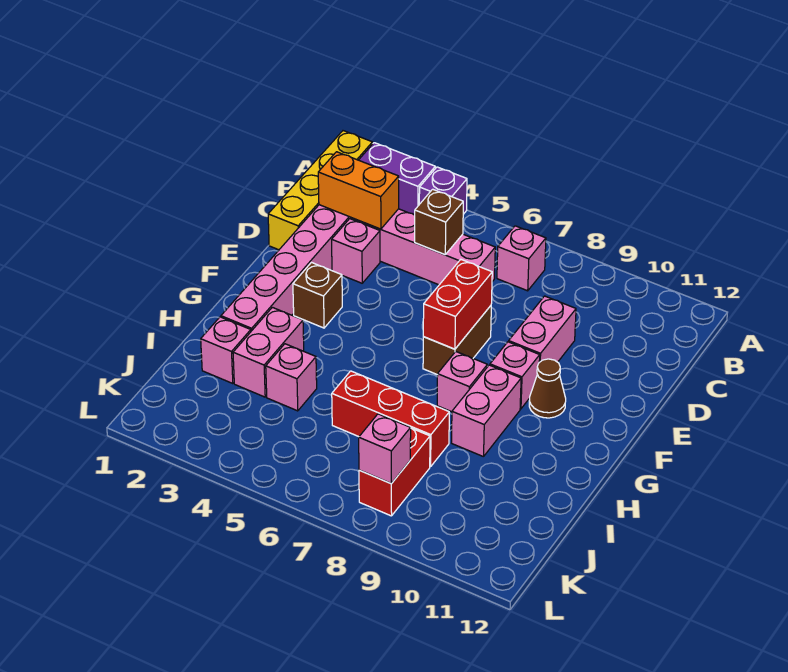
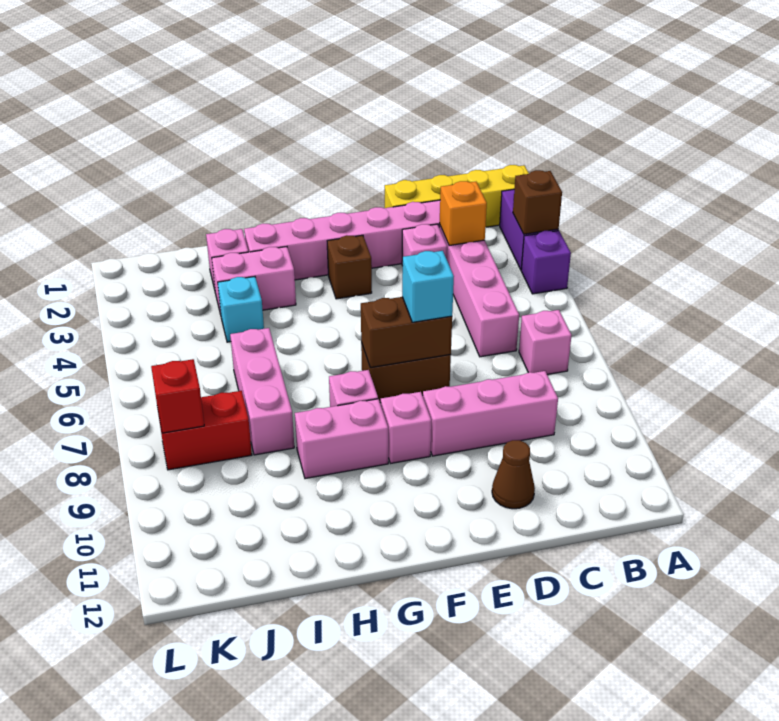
orange 1x2 brick [318,152,399,229] -> orange 1x1 brick [440,181,487,246]
brown 1x1 brick [415,189,463,255] -> brown 1x1 brick moved to [513,170,562,234]
pink 1x2 brick [509,296,576,362] -> pink 1x3 brick [422,371,558,456]
red 1x2 brick [423,260,492,349] -> brown 1x2 brick [361,297,452,368]
none -> cyan 1x1 brick [402,251,454,322]
brown 1x1 cone [529,359,566,418] -> brown 1x1 cone moved to [492,440,535,509]
pink 1x1 brick [266,344,317,411] -> cyan 1x1 brick [218,277,264,342]
red 1x3 brick [332,371,449,467] -> pink 1x3 brick [230,328,294,455]
pink 1x1 brick [359,414,411,484] -> red 1x1 brick [151,359,204,433]

